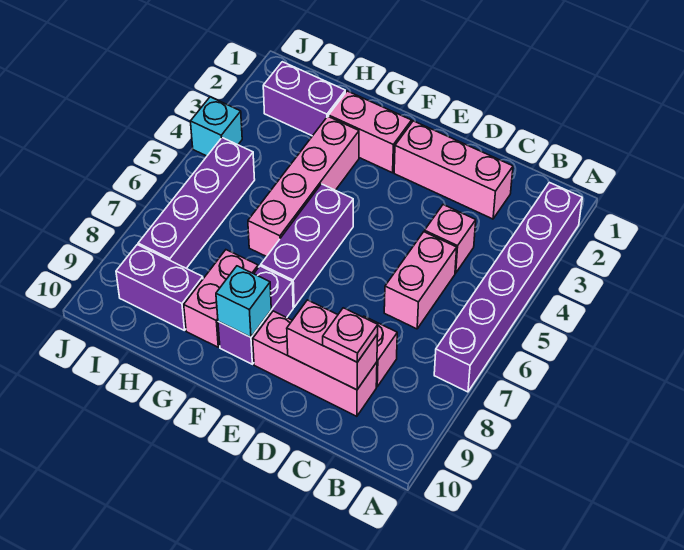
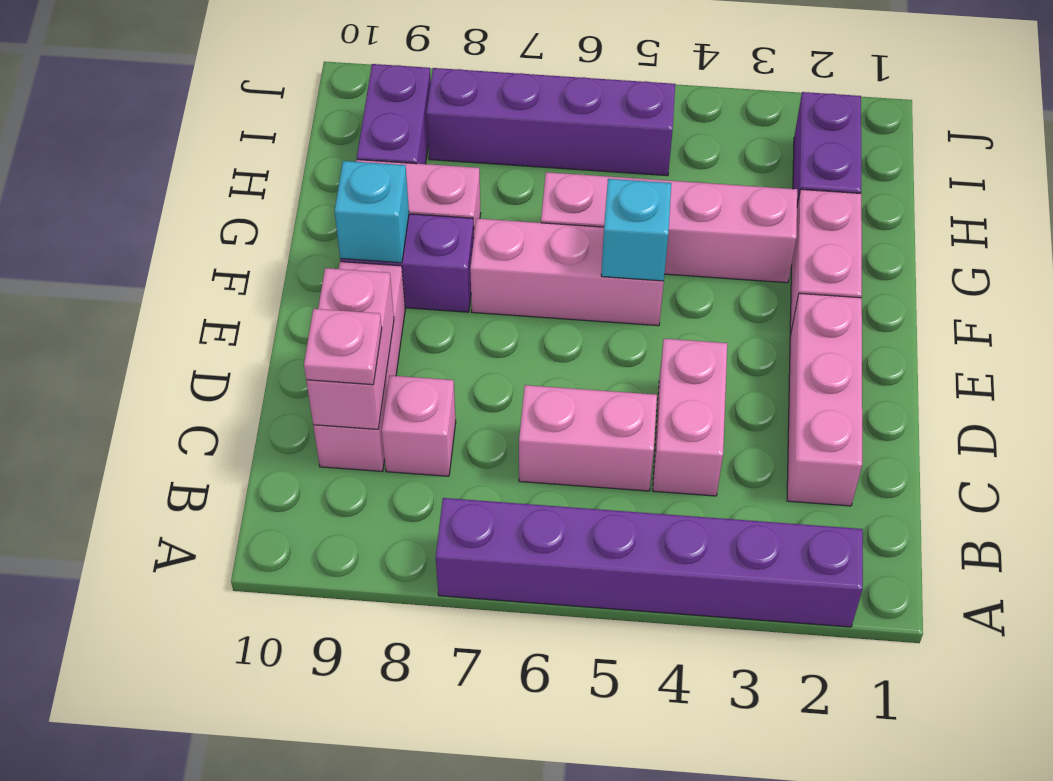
pink 1x1 brick [425,205,476,273] -> pink 1x2 brick [653,339,727,496]
purple 1x3 brick [261,184,353,307] -> pink 1x3 brick [470,219,664,326]
cyan 1x1 brick [191,97,242,156] -> cyan 1x1 brick moved to [601,179,671,281]

